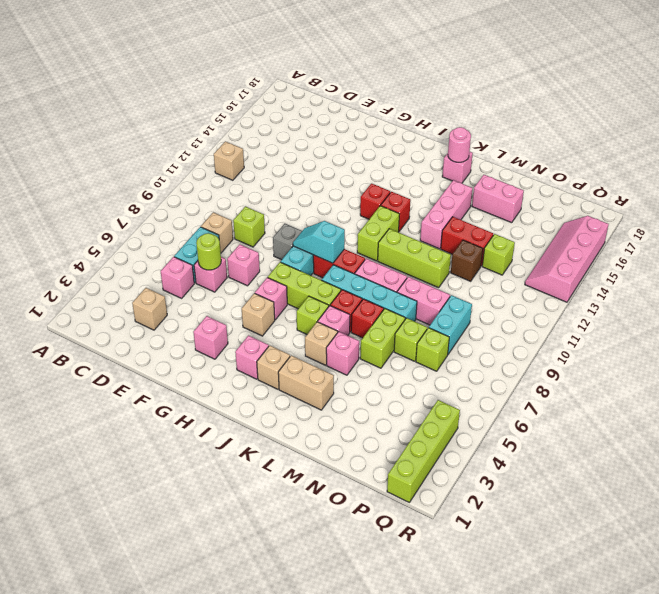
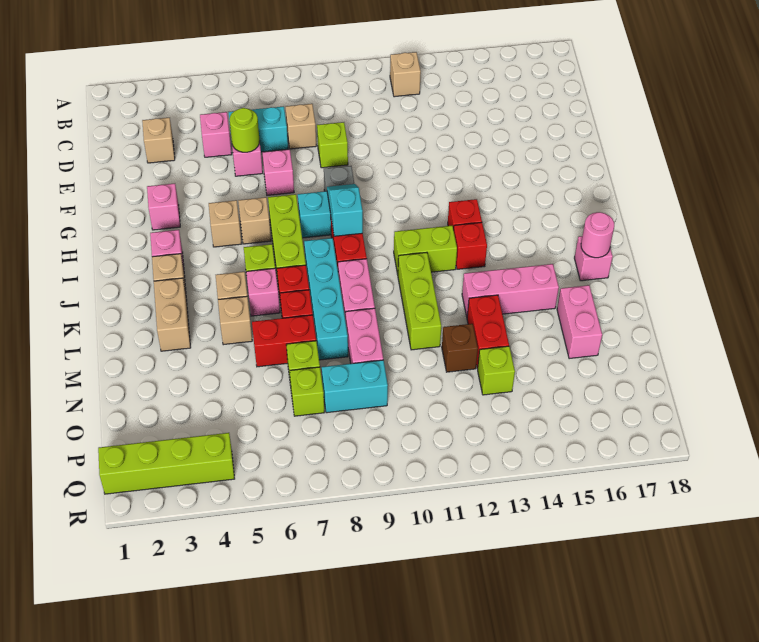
pink 1x1 brick [255,277,287,320] -> tan 1x1 brick [238,197,271,244]
pink 1x1 brick [326,332,359,375] -> tan 1x1 brick [218,296,252,345]
lime 1x2 brick [360,309,405,368] -> red 1x2 brick [252,315,316,367]
pink 2x4 slope [525,216,609,302] -> none

